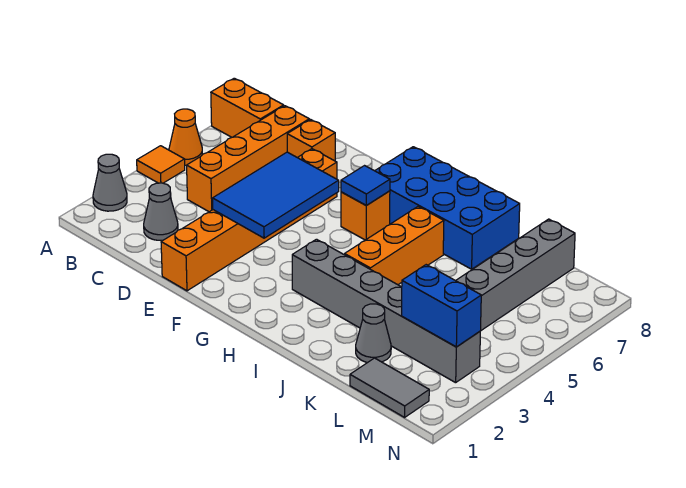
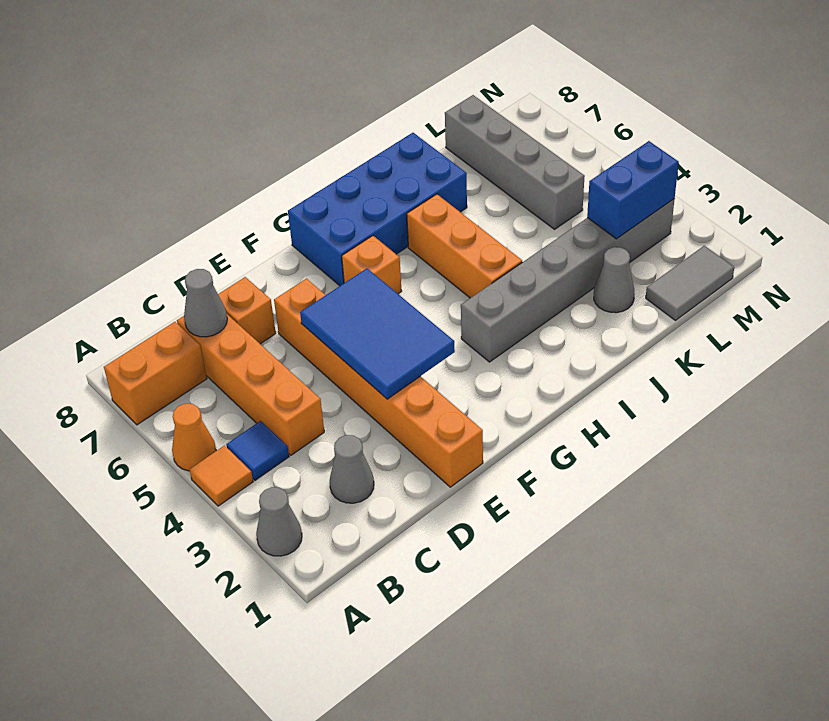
none -> grey 1x1 cone [184,269,227,337]
blue 1x1 tile [341,166,390,205] -> blue 1x1 tile moved to [226,421,289,480]

